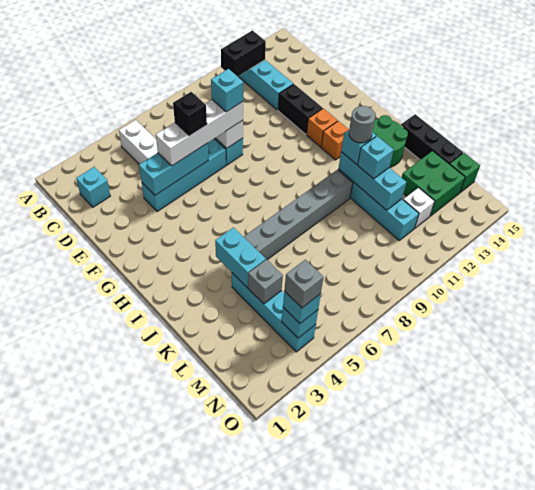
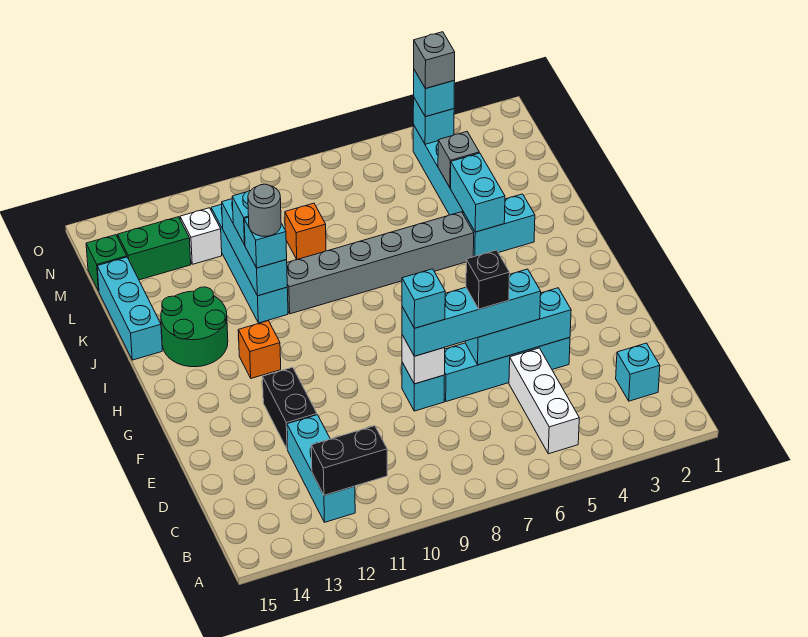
white 1x4 brick [156,99,243,166] -> cyan 1x4 brick [402,269,541,356]
orange 1x1 brick [307,108,338,147] -> orange 1x1 brick moved to [285,203,326,260]
none -> cyan 1x2 brick [463,194,535,257]
black 1x3 brick [401,114,463,164] -> cyan 1x3 brick [97,257,162,360]
green 2x2 brick [402,151,465,216] -> green 1x2 brick [118,217,191,280]

